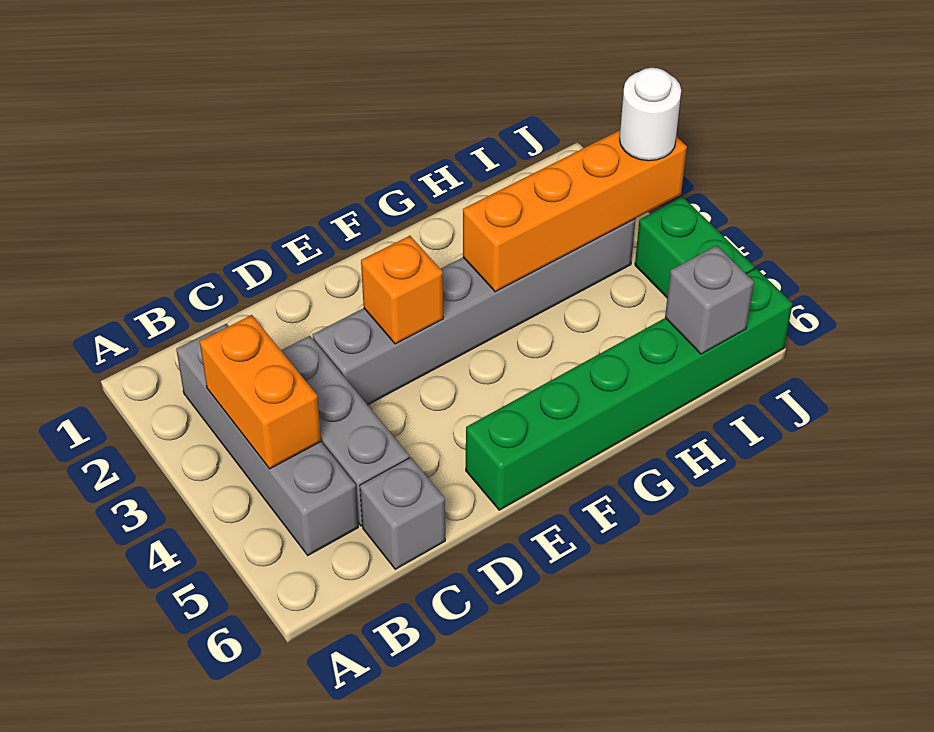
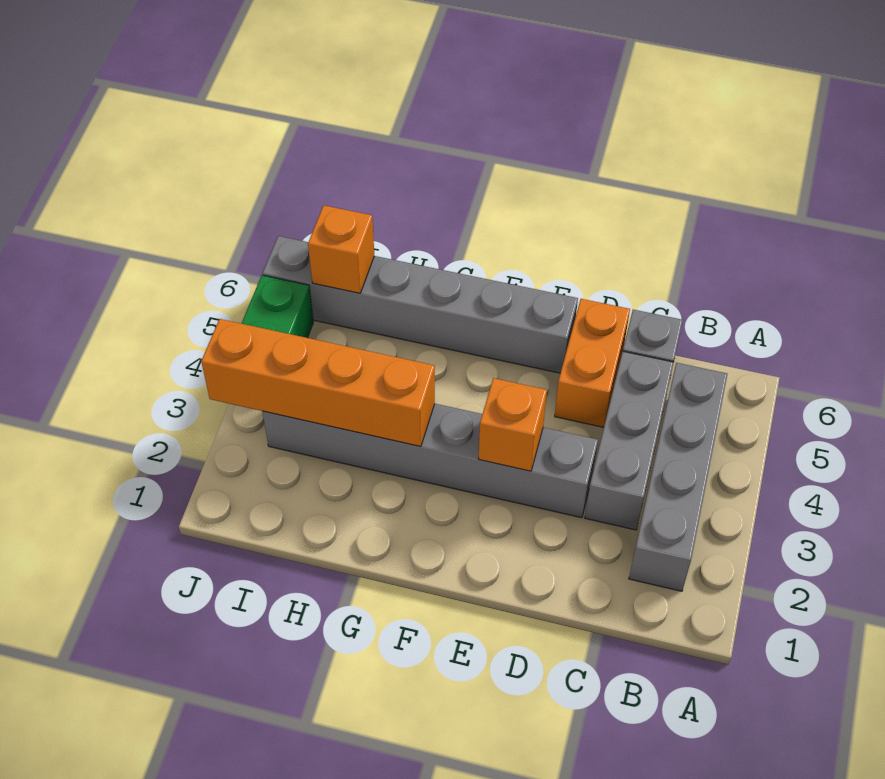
orange 1x2 brick [200,315,321,469] -> orange 1x2 brick moved to [555,299,630,427]
green 1x6 brick [466,268,792,510] -> grey 1x6 brick [262,236,578,373]
grey 1x1 brick [665,245,754,354] -> orange 1x1 brick [308,205,374,293]
white 1x1 round brick [620,68,681,161] -> none

